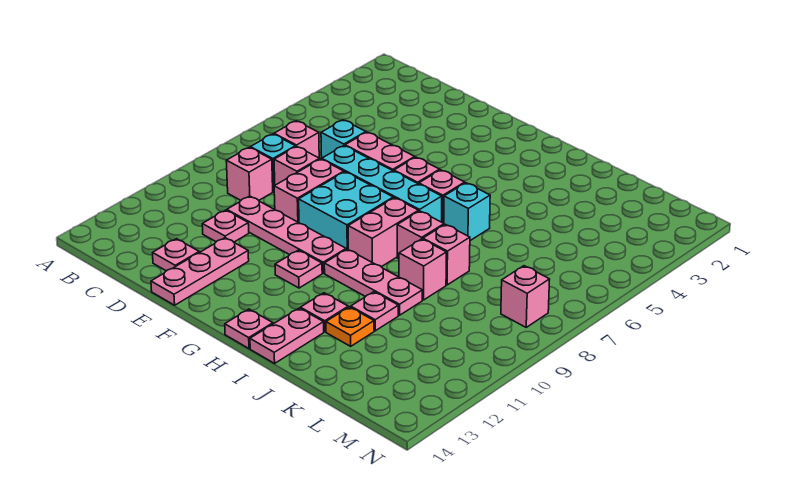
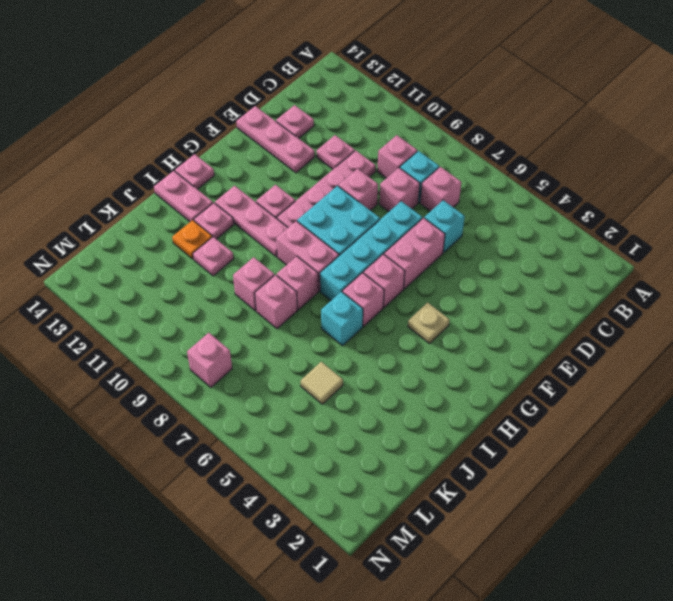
pink 1x2 brick [274,159,344,223] -> pink 1x1 brick [338,169,378,210]
none -> tan 1x1 plate [408,302,449,343]
pink 1x3 plate [324,249,423,315] -> pink 1x3 plate turned to [215,186,288,257]
none -> tan 1x1 tile [301,362,343,404]

